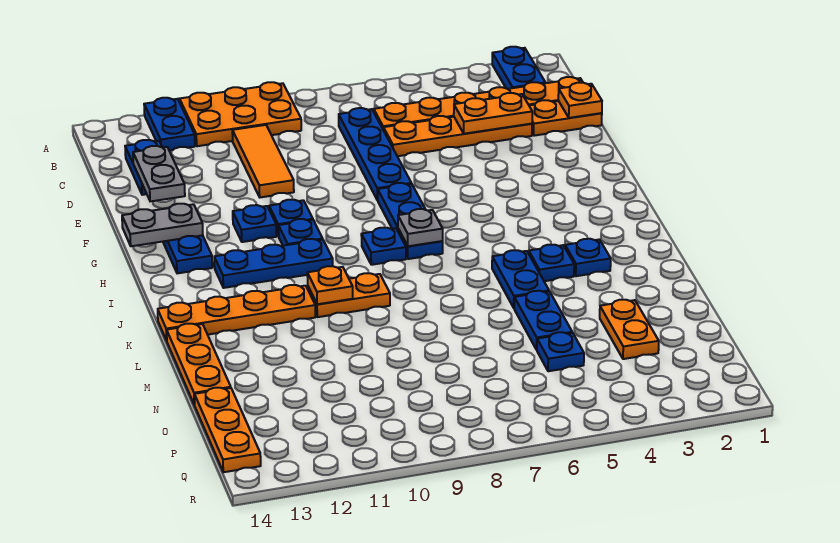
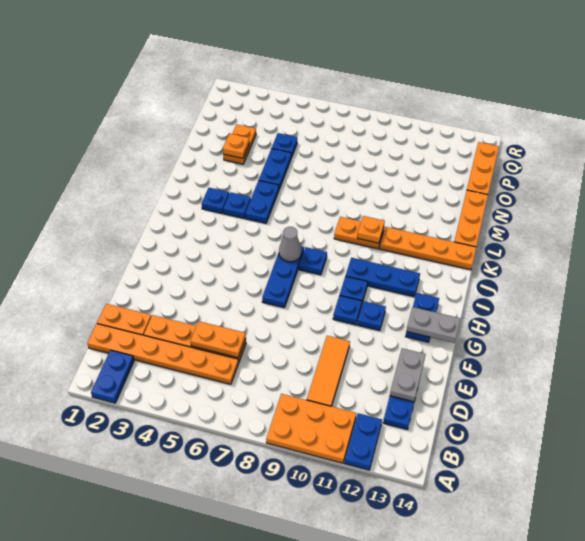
blue 1x4 plate [339,108,411,200] -> none
orange 1x1 plate [558,83,602,118] -> orange 1x1 plate moved to [223,134,249,158]
orange 1x2 plate [454,93,532,134] -> orange 1x2 plate moved to [191,321,246,358]
grey 1x1 plate [398,209,443,246] -> grey 1x1 cone [279,227,302,262]

